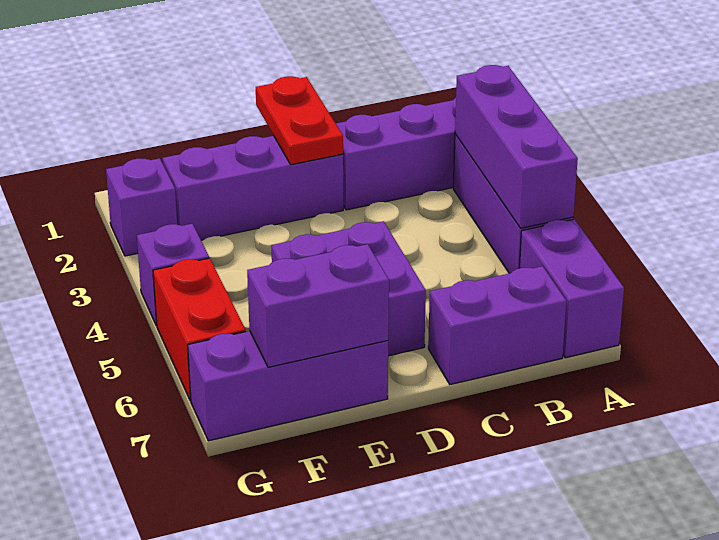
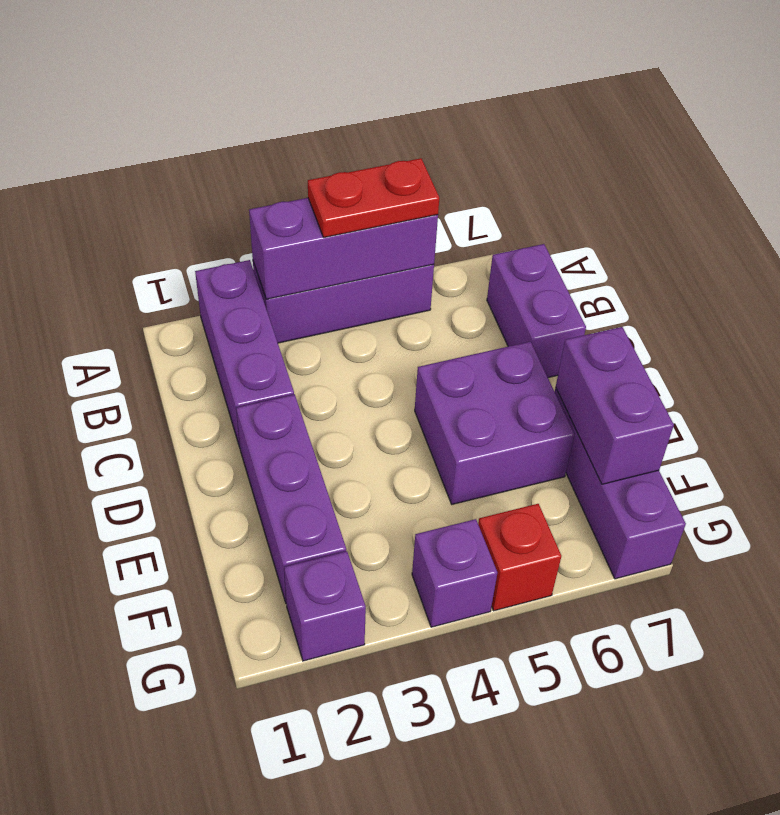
purple 1x2 brick [520,219,624,358] -> none
red 1x2 plate [256,76,343,165] -> red 1x2 plate moved to [308,158,439,237]
red 1x2 brick [153,258,246,401] -> red 1x1 brick [478,504,561,611]

